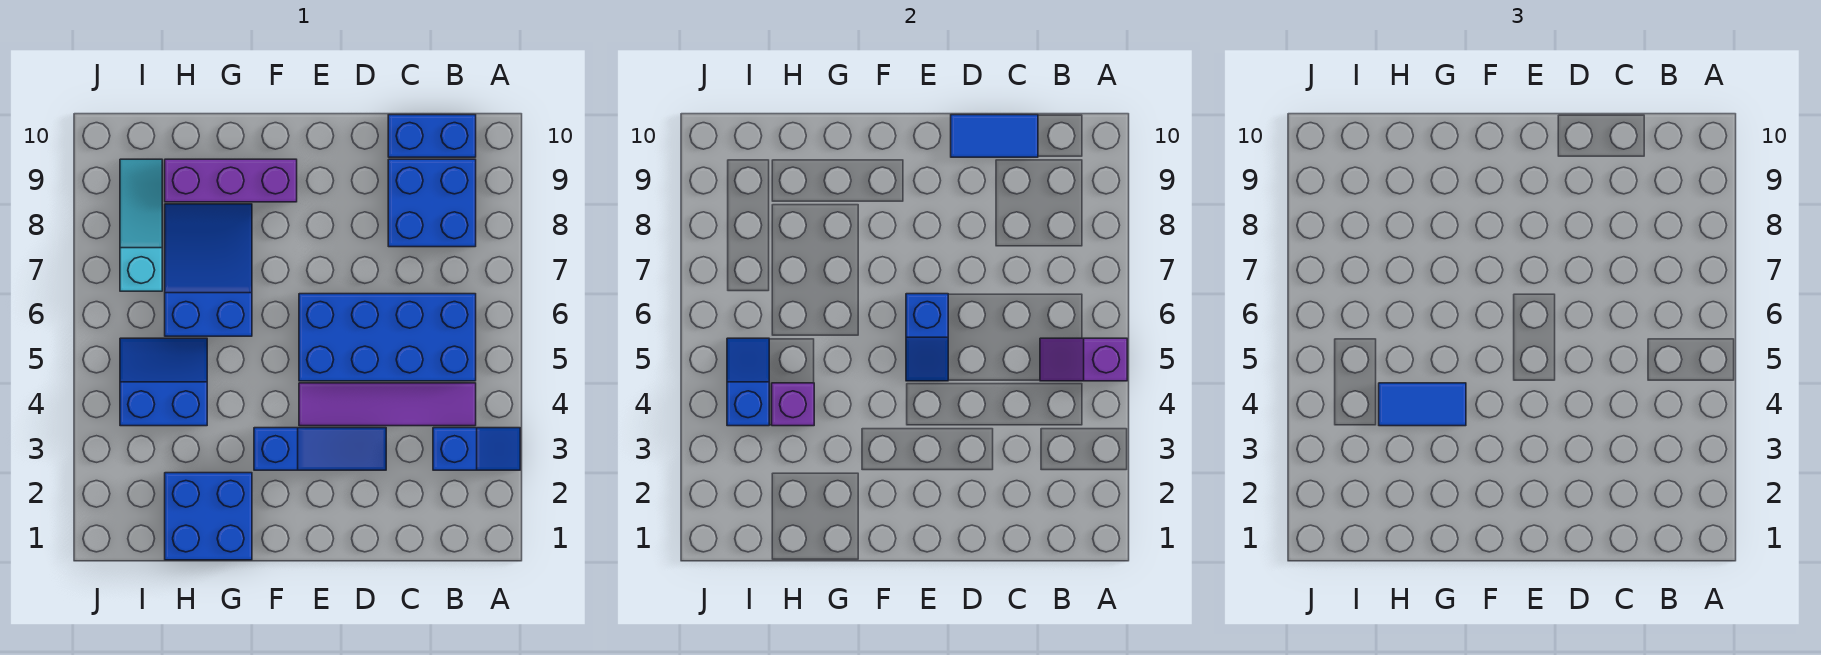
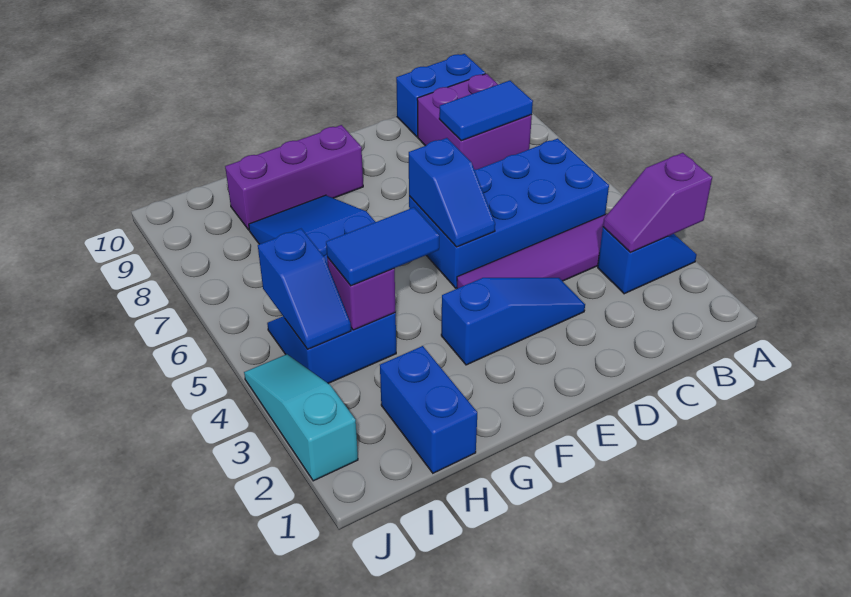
purple 1x2 slope [1040,338,1127,381] -> purple 1x2 slope moved to [603,153,712,253]
blue 2x2 brick [388,159,476,247] -> purple 2x2 brick [417,74,532,170]
blue 1x2 tile [951,115,1038,157] -> blue 1x2 tile moved to [439,81,533,141]
blue 2x2 brick [165,473,252,560] -> blue 1x2 brick [380,346,477,473]
blue 1x2 slope [727,338,769,426] -> blue 1x2 slope turned to [258,229,351,349]
cyan 1x3 slope [120,159,162,291] -> cyan 1x3 slope moved to [244,354,358,481]

